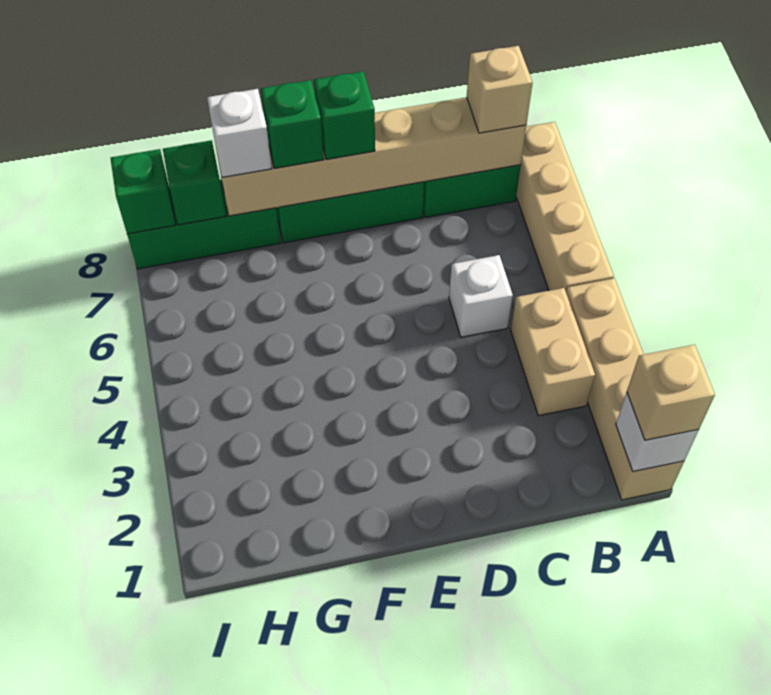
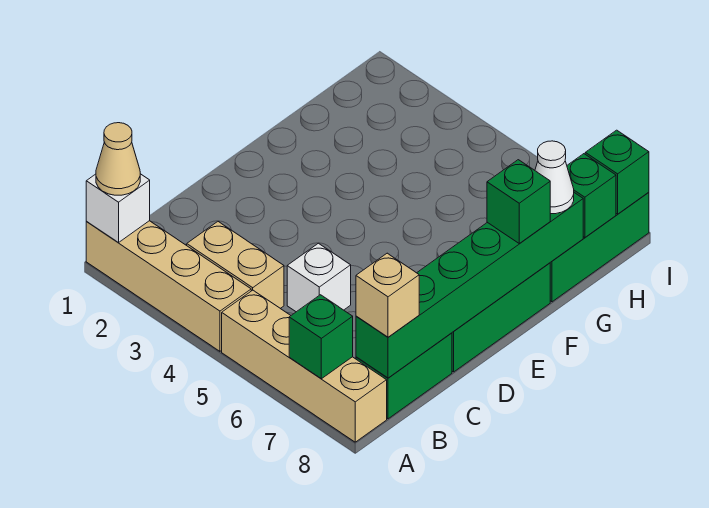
tan 1x1 brick [627,345,715,440] -> tan 1x1 cone [96,123,140,195]
tan 1x6 brick [216,97,526,216] -> green 1x6 brick [356,193,583,378]
green 1x1 brick [314,71,375,160] -> green 1x1 brick moved to [289,295,353,379]
white 1x1 brick [207,89,272,177] -> white 1x1 cone [535,141,574,214]

